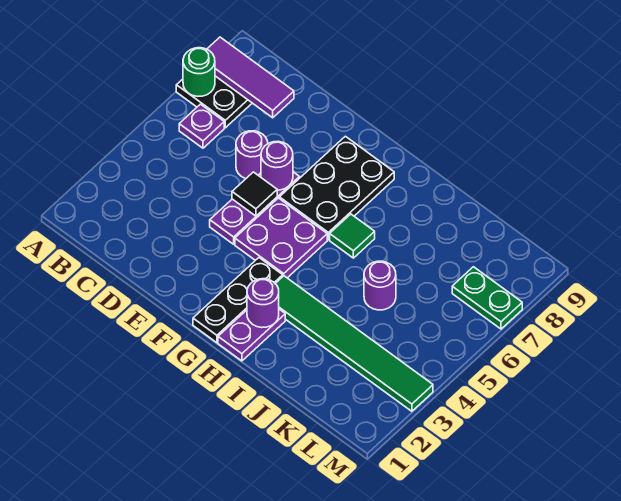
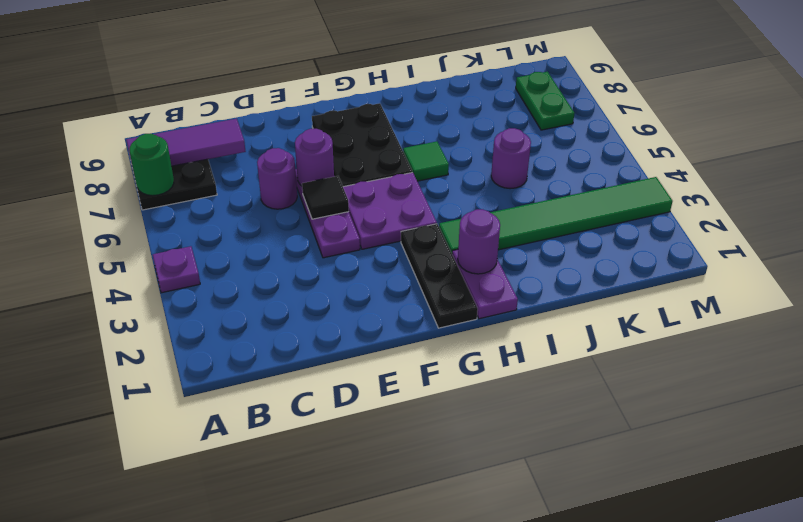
purple 1x1 plate [179,104,224,148] -> purple 1x1 plate moved to [153,246,200,293]
green 1x2 plate [452,267,522,329] -> green 1x2 plate turned to [516,72,574,130]

